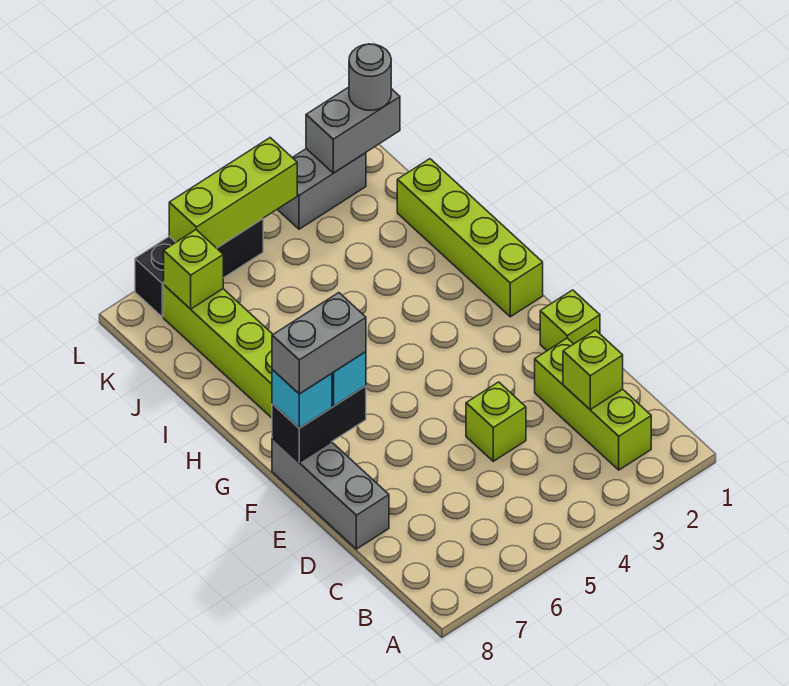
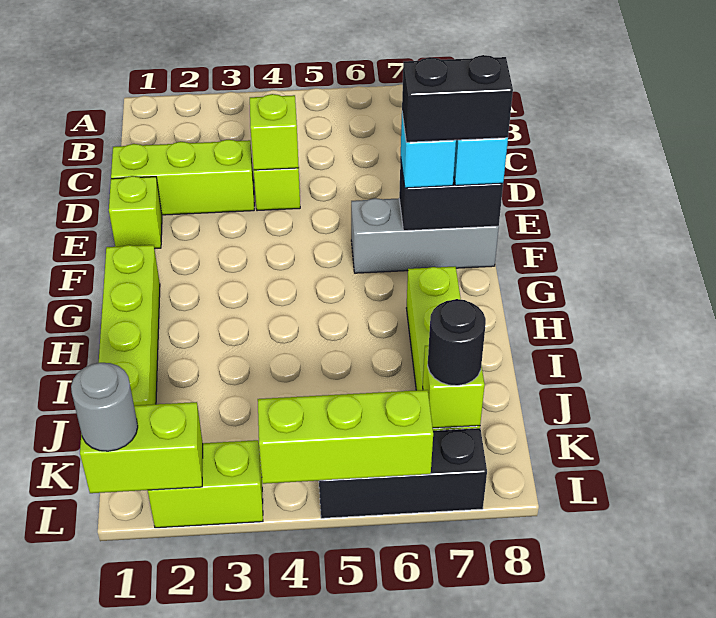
lime 1x3 brick [535,338,651,470] -> lime 1x3 brick turned to [111,140,254,215]
lime 1x1 brick [563,330,623,409] -> lime 1x1 brick moved to [250,94,299,170]
grey 1x3 brick [272,438,389,549] -> grey 1x3 brick turned to [351,198,499,273]
grey 1x2 brick [272,293,366,394] -> black 1x2 brick [402,55,513,142]
none -> black 1x1 round brick [428,299,486,386]
grey 1x2 brick [306,87,400,173] -> lime 1x2 brick [80,402,203,493]
grey 1x2 brick [277,149,366,229] -> lime 1x2 brick [148,440,263,528]

